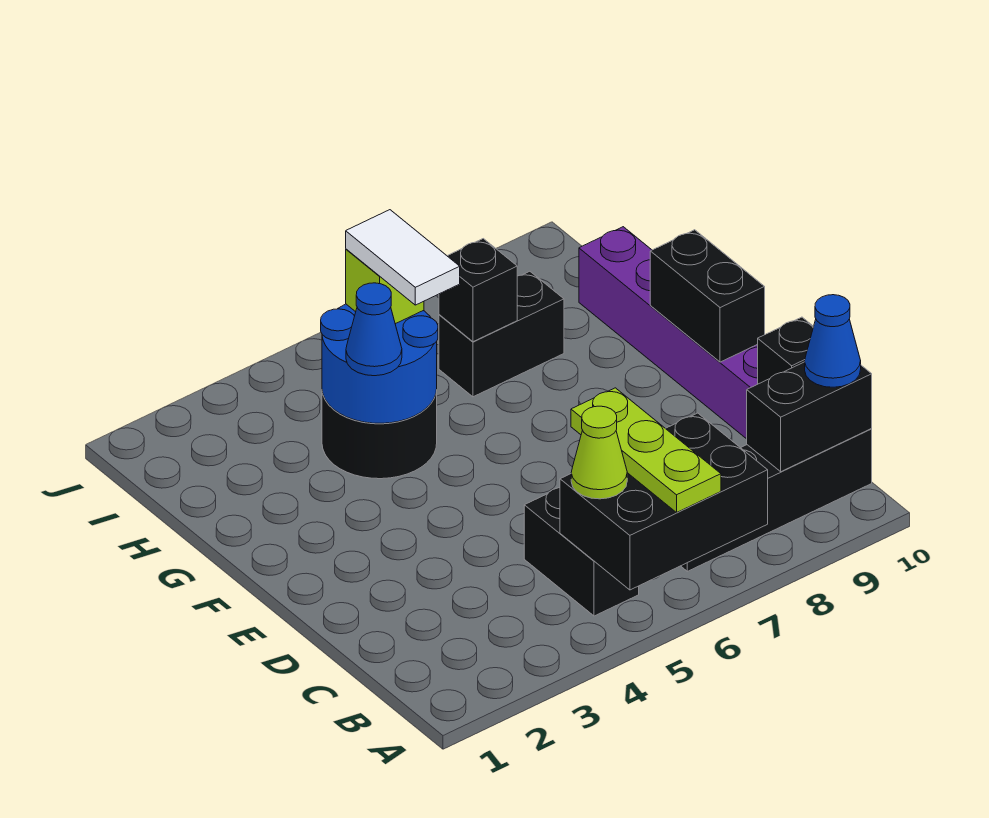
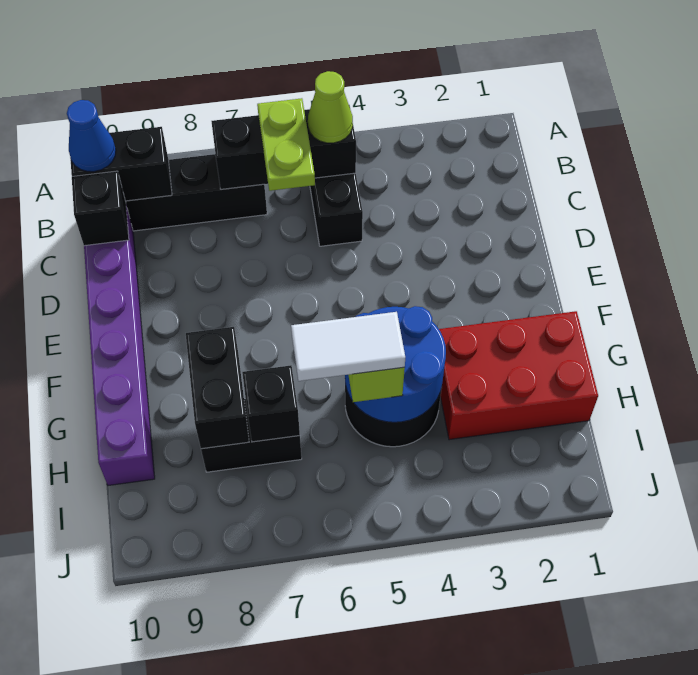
black 2x3 brick [560,413,768,590] -> black 1x3 brick [211,105,356,189]
lime 1x3 plate [571,388,721,512] -> lime 1x2 plate [257,98,315,191]
black 1x2 brick [650,230,765,362] -> black 1x2 brick moved to [186,327,249,449]
none -> red 2x3 brick [439,311,598,440]
blue 1x1 cone [346,283,402,376] -> none
white 1x2 tile [346,210,460,305] -> white 1x2 tile turned to [291,312,405,381]

